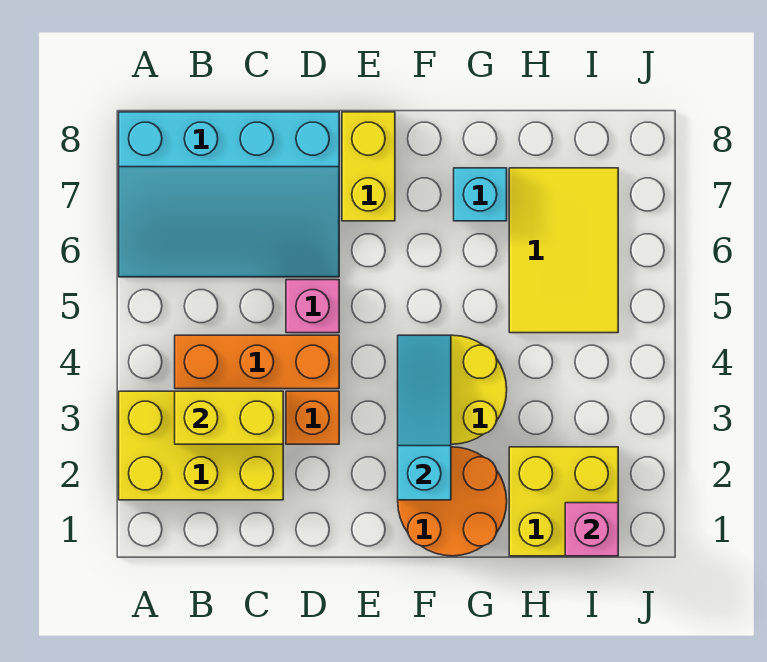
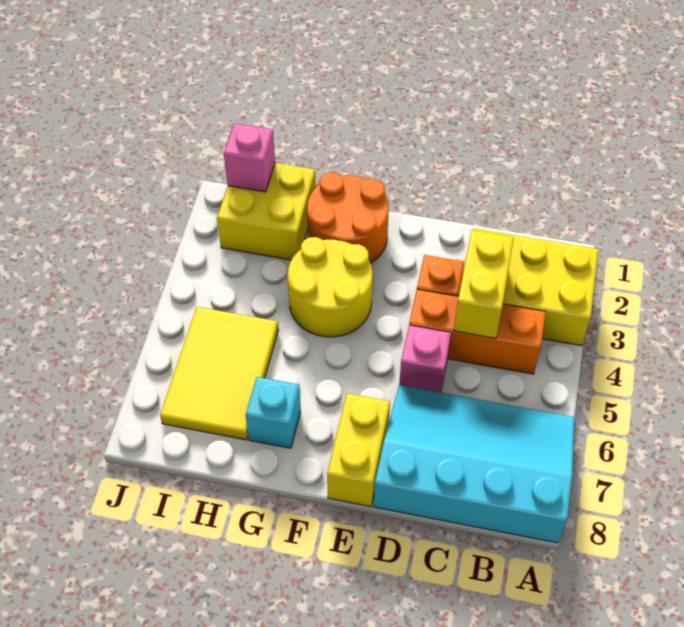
yellow 1x2 brick [175,391,283,444] -> yellow 1x2 brick turned to [454,230,514,338]
cyan 1x3 slope [398,335,451,500] -> none

